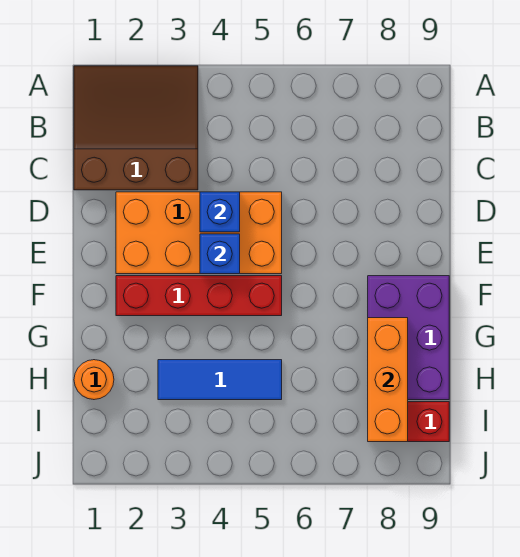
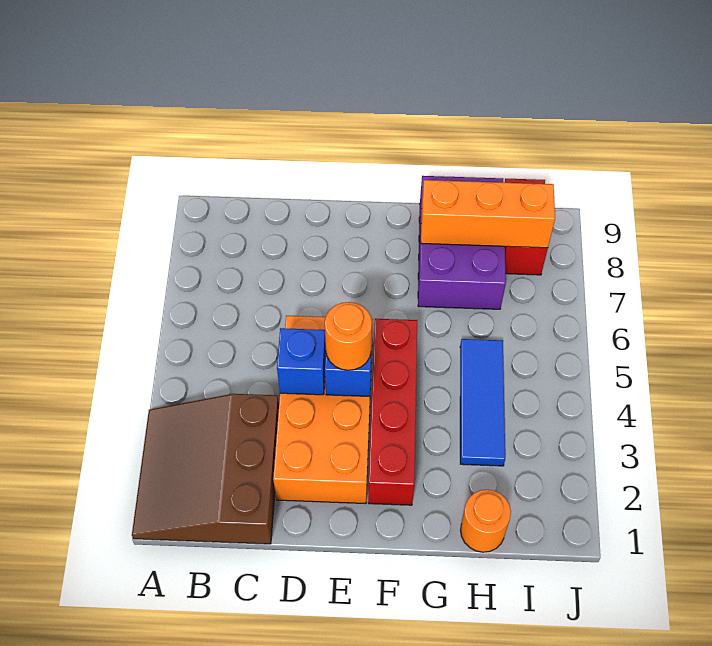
none -> orange 1x1 round brick [325,302,372,370]
purple 2x3 brick [368,276,449,400] -> purple 2x3 brick turned to [418,176,506,309]

